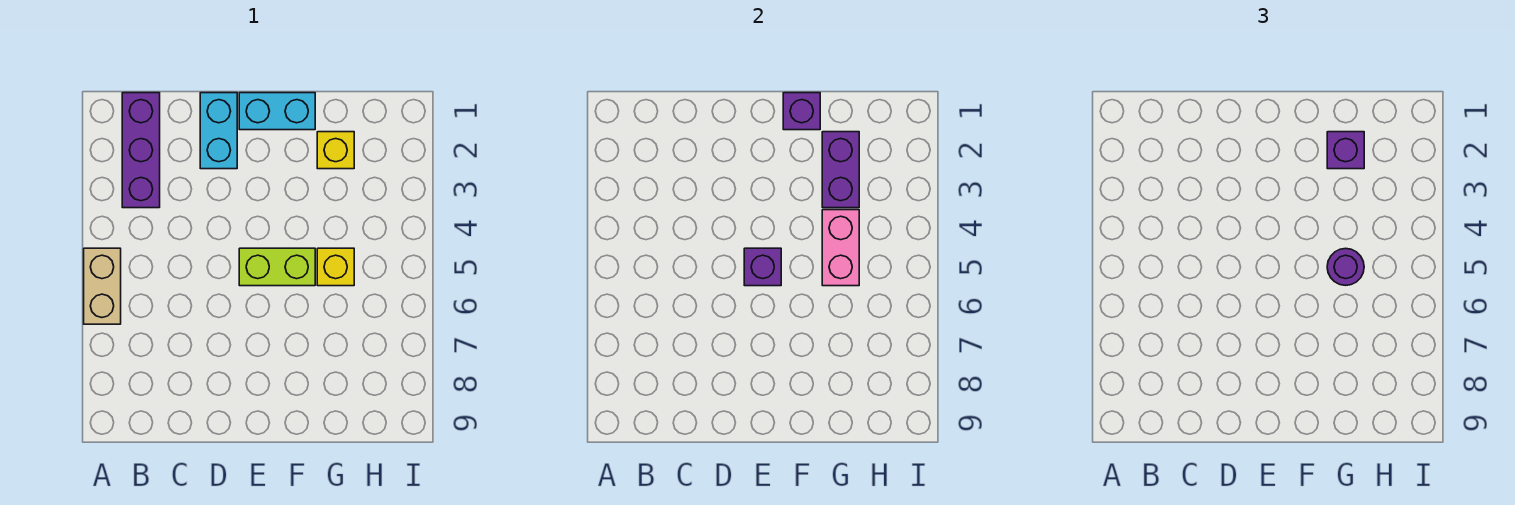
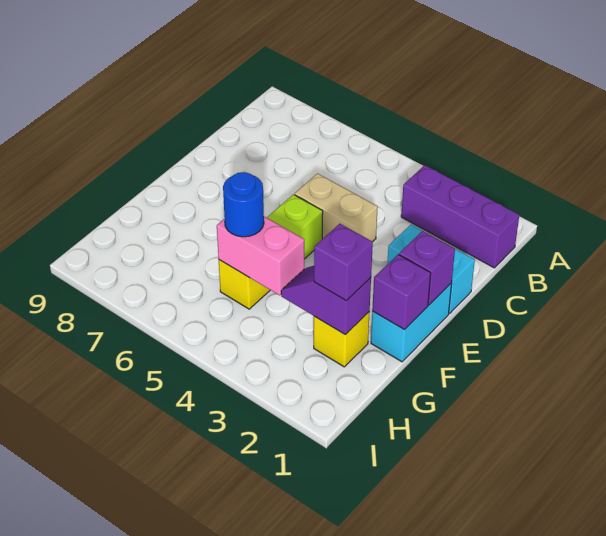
tan 1x2 brick [84,248,121,324] -> tan 1x2 brick moved to [295,174,378,242]
purple 1x1 brick [744,248,781,286] -> purple 1x1 brick moved to [399,231,455,305]
purple 1x2 brick [822,132,859,208] -> purple 1x2 slope [281,266,371,335]
purple 1x1 round brick [1327,248,1364,285] -> blue 1x1 round brick [223,172,264,237]

